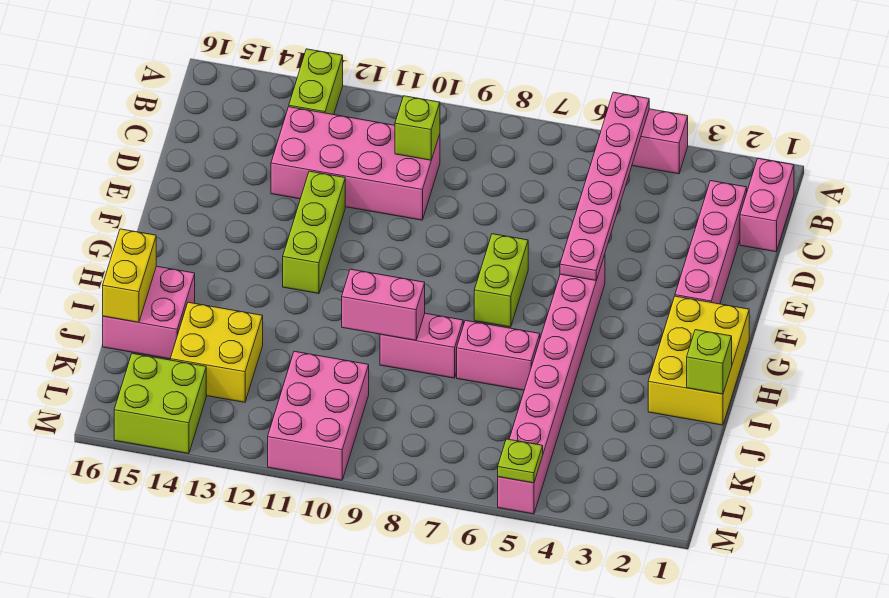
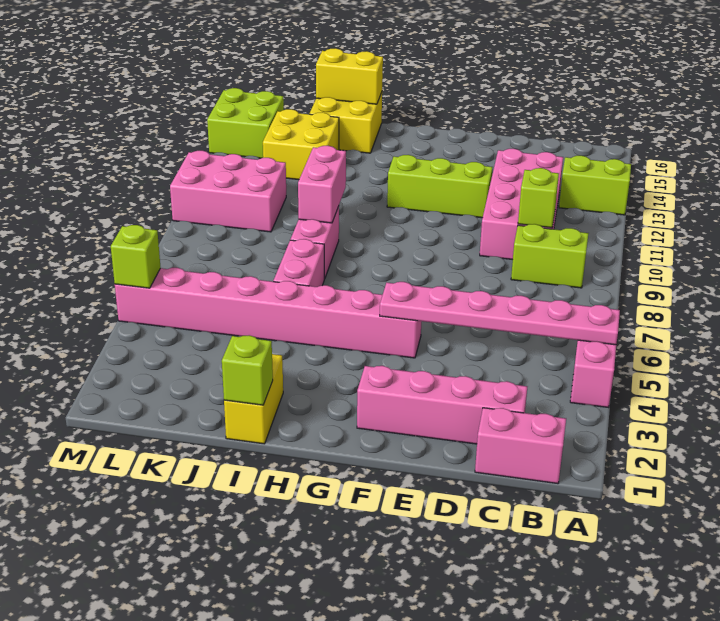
lime 1x2 brick [474,234,528,327] -> lime 1x2 brick moved to [511,224,589,288]
yellow 2x3 brick [648,296,749,425] -> yellow 1x2 brick [224,354,283,444]
pink 2x2 brick [103,266,195,359] -> yellow 2x2 brick [310,92,382,153]
lime 1x1 plate [498,439,543,483] -> lime 1x1 brick [111,225,161,288]

